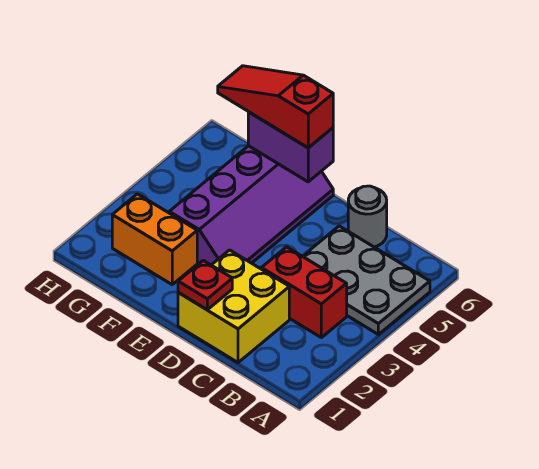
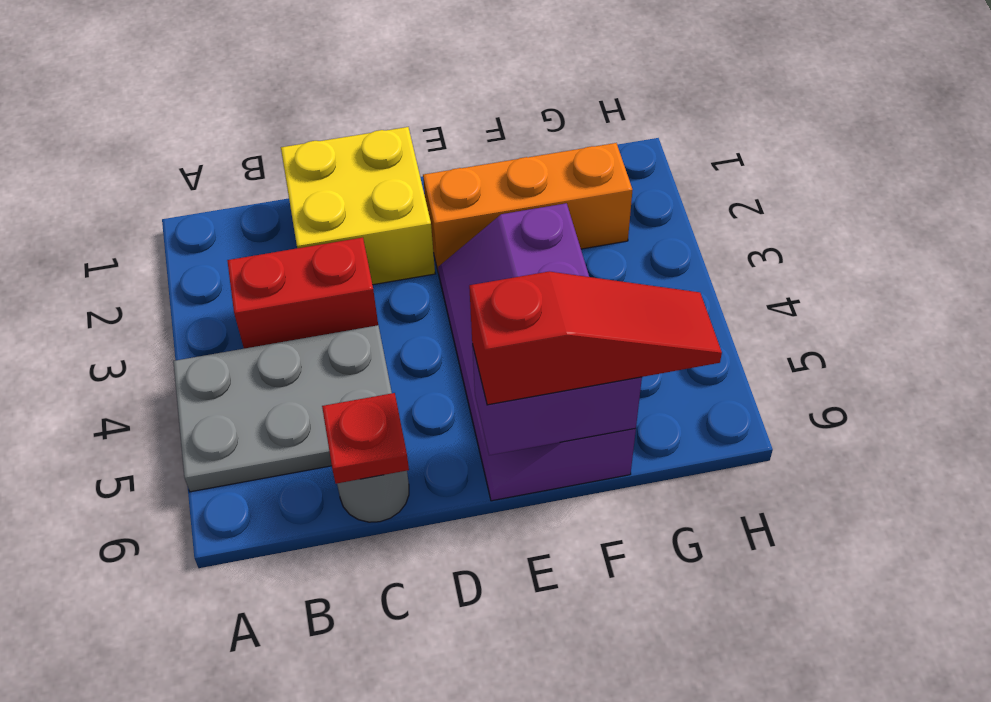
red 1x1 plate [178,261,232,310] -> red 1x1 plate moved to [322,393,409,484]
orange 1x2 brick [112,194,197,284] -> orange 1x3 brick [423,143,632,273]

